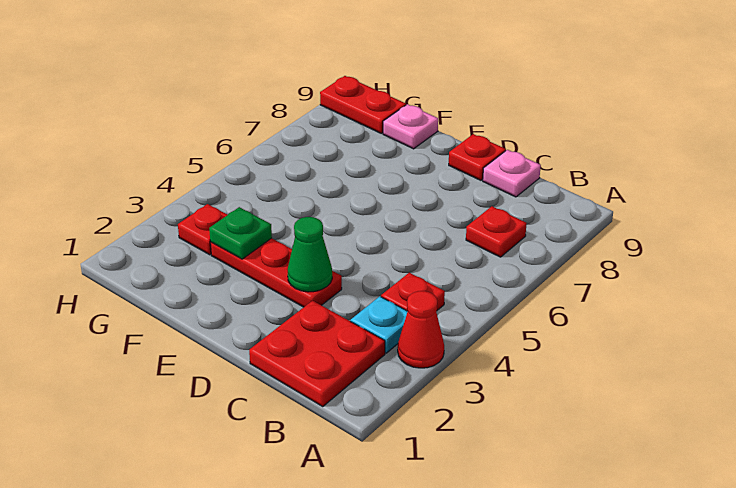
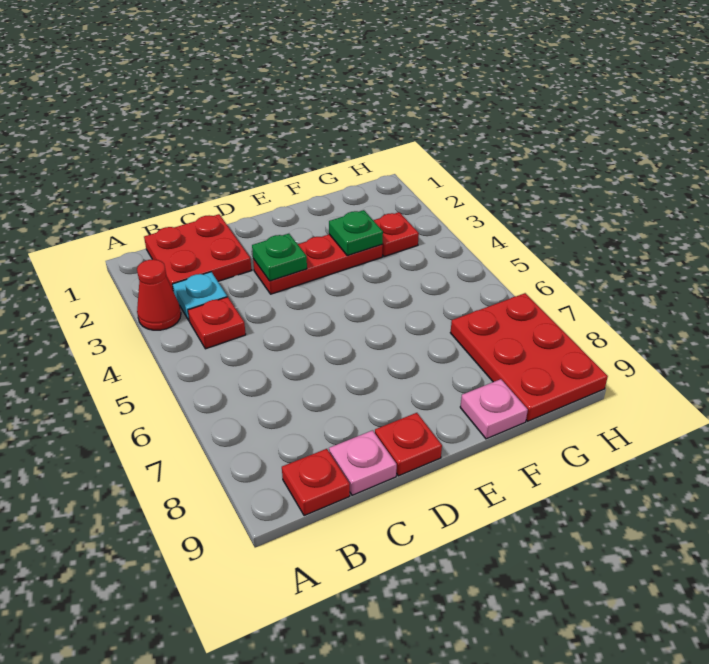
red 1x1 plate [466,206,527,257] -> red 1x1 plate moved to [282,449,350,516]
green 1x1 cone [287,217,332,292] -> green 1x1 plate [252,234,307,281]
red 1x2 plate [320,76,406,133] -> red 2x3 plate [450,293,608,421]

